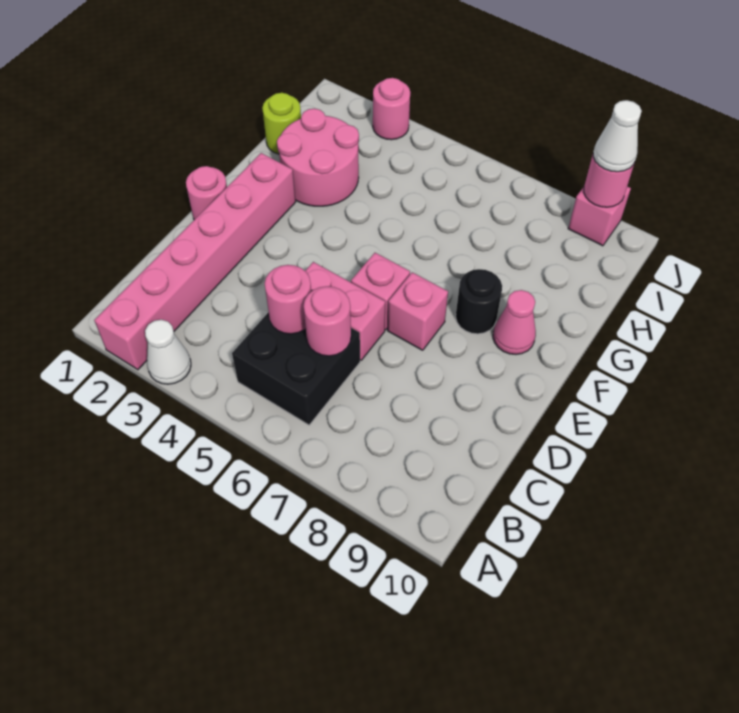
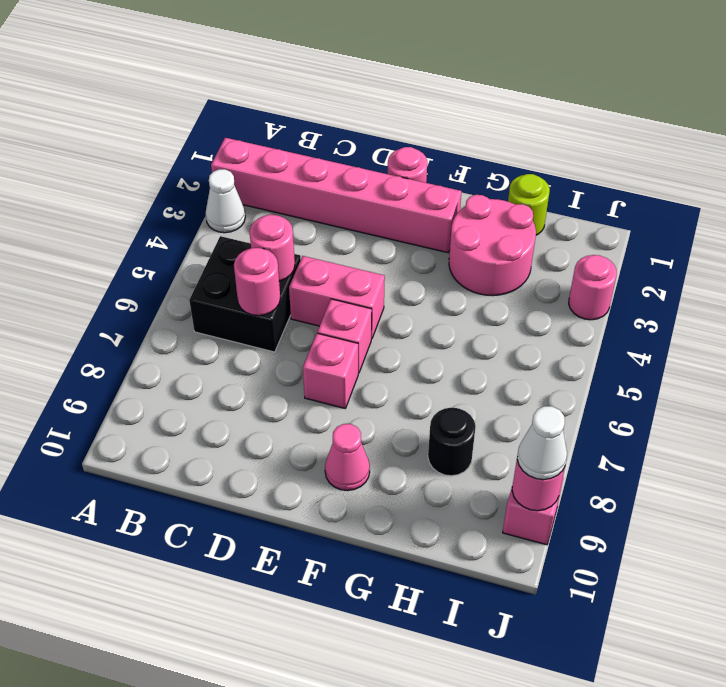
pink 1x2 brick [305,262,385,360] -> pink 1x2 brick turned to [289,256,385,339]
black 1x1 round brick [456,269,502,334] -> black 1x1 round brick moved to [428,408,476,476]

